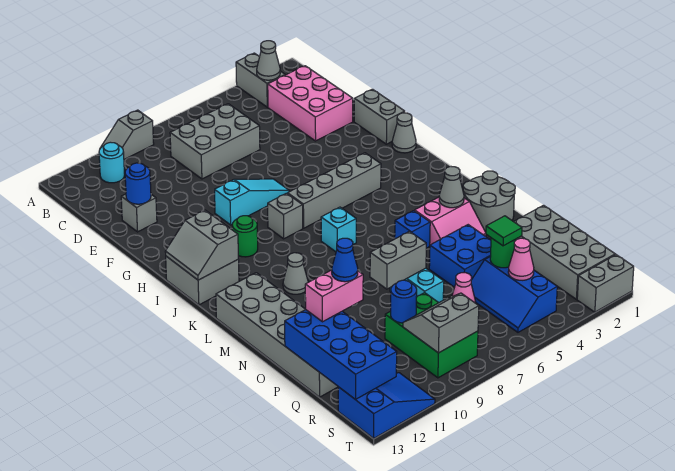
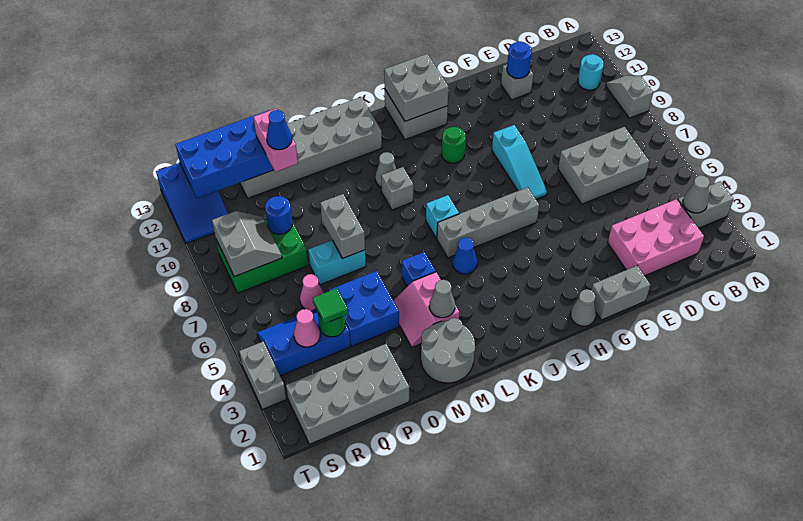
grey 2x3 brick [170,104,260,179] -> grey 2x3 brick turned to [558,127,650,204]
grey 1x4 brick [288,153,381,228] -> grey 1x4 brick turned to [437,187,539,258]
grey 1x1 brick [268,193,303,239] -> grey 1x1 brick moved to [381,167,414,210]
grey 2x2 slope [165,210,238,280] -> grey 2x2 brick [384,54,449,121]
none -> blue 1x1 cone [453,237,477,274]
grey 1x2 brick [577,255,634,312] -> grey 1x2 brick moved to [239,342,286,409]

